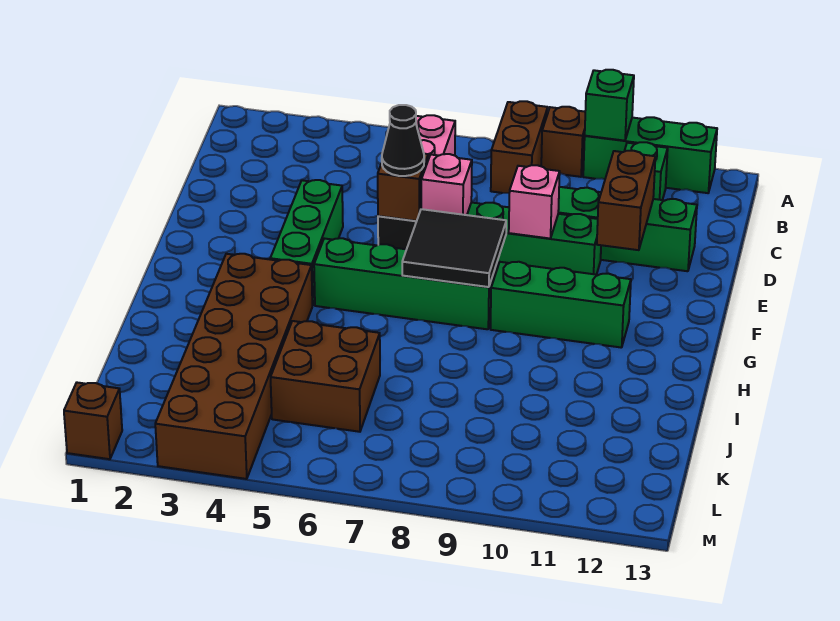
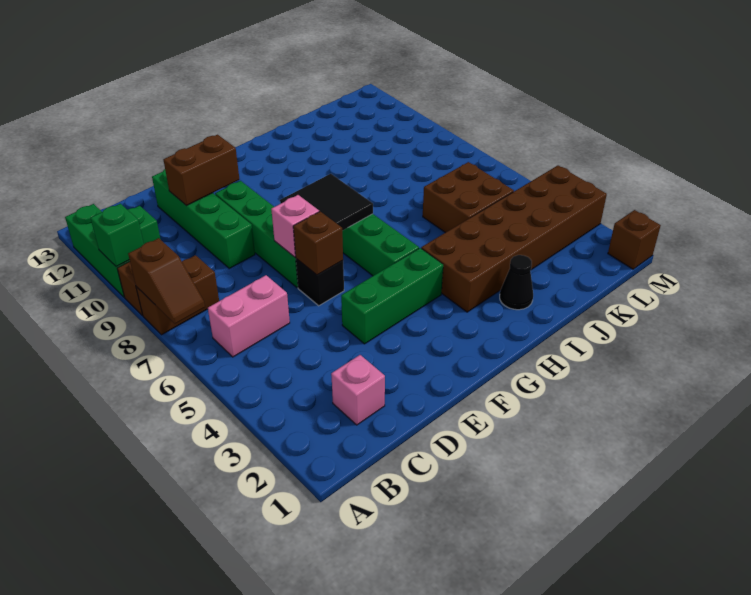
none -> brown 1x2 slope [128,238,205,324]
black 1x1 cone [382,105,424,176] -> black 1x1 cone moved to [500,255,533,310]
pink 1x1 brick [509,165,560,238] -> pink 1x1 brick moved to [331,355,385,425]
green 1x3 brick [491,262,631,348] -> none

